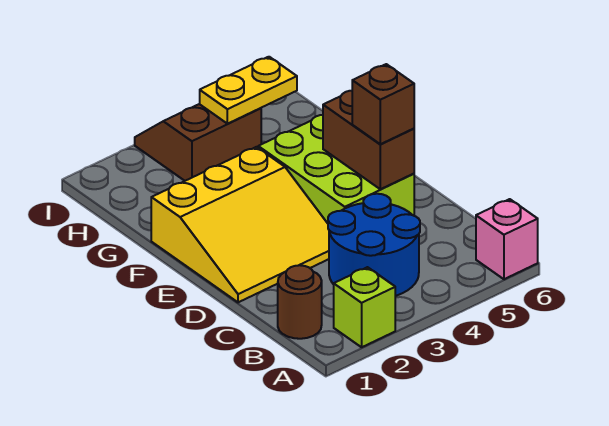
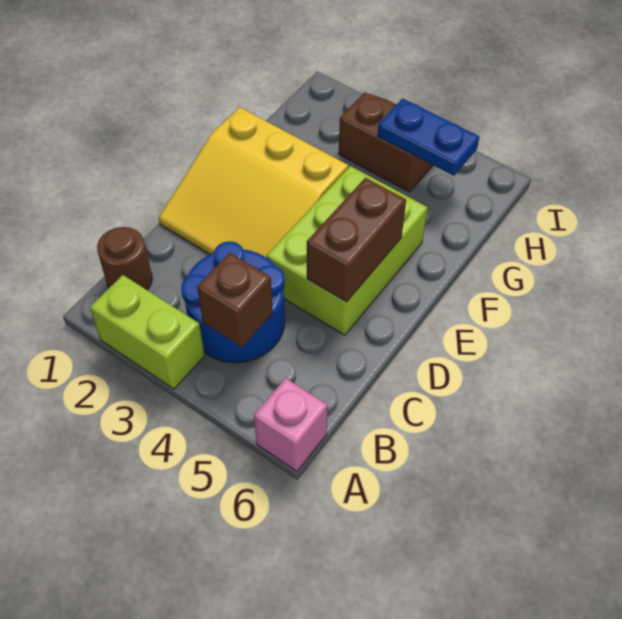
lime 1x1 brick [334,267,395,347] -> lime 1x2 brick [90,275,205,389]
brown 1x1 brick [352,64,414,144] -> brown 1x1 brick moved to [197,253,273,347]
yellow 1x2 plate [200,57,297,124] -> blue 1x2 plate [377,98,479,176]

